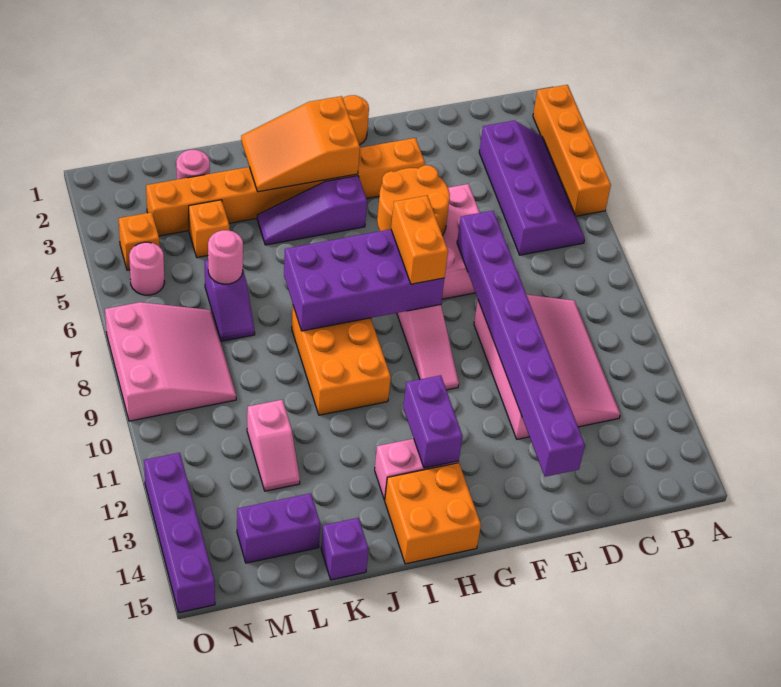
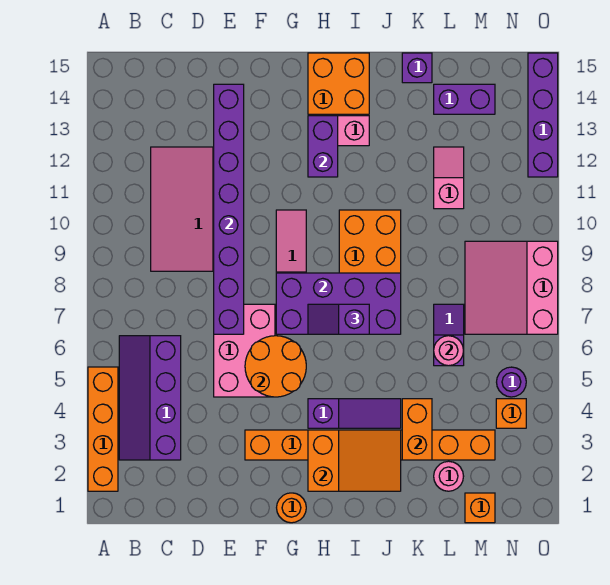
orange 1x2 brick [391,196,448,284] -> orange 1x2 brick moved to [402,399,432,460]
none -> purple 1x2 slope [308,304,369,334]
orange 1x1 brick [189,200,229,258] -> orange 1x1 brick moved to [465,493,495,523]
pink 1x1 round brick [129,242,165,295] -> purple 1x1 round brick [497,367,526,397]

